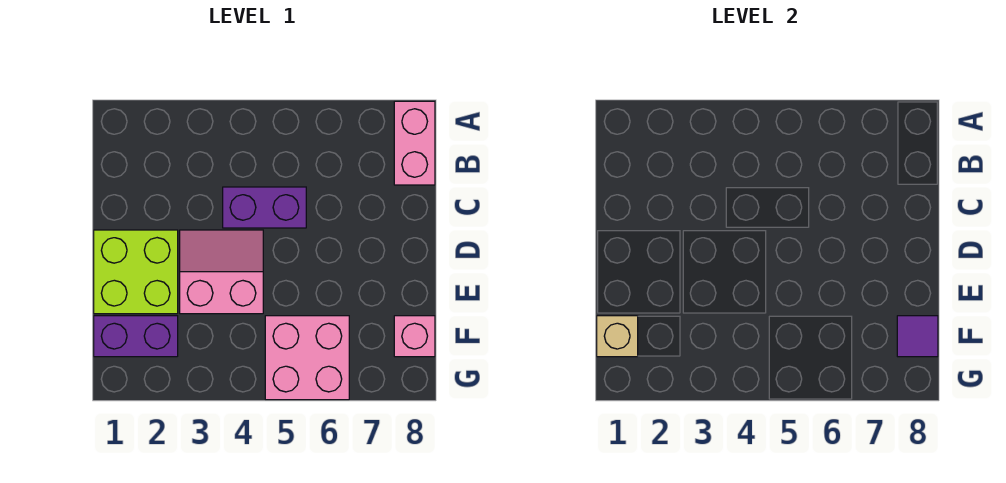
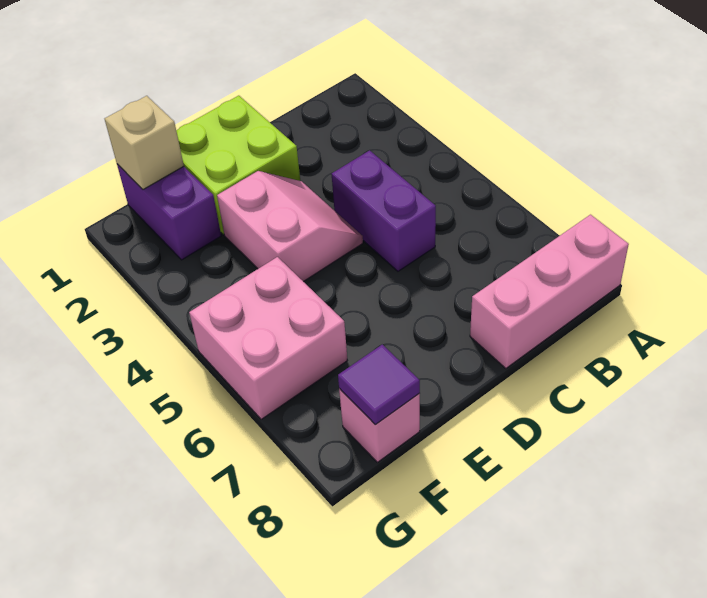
pink 1x2 brick [394,101,435,185] -> pink 1x3 brick [470,215,629,368]

